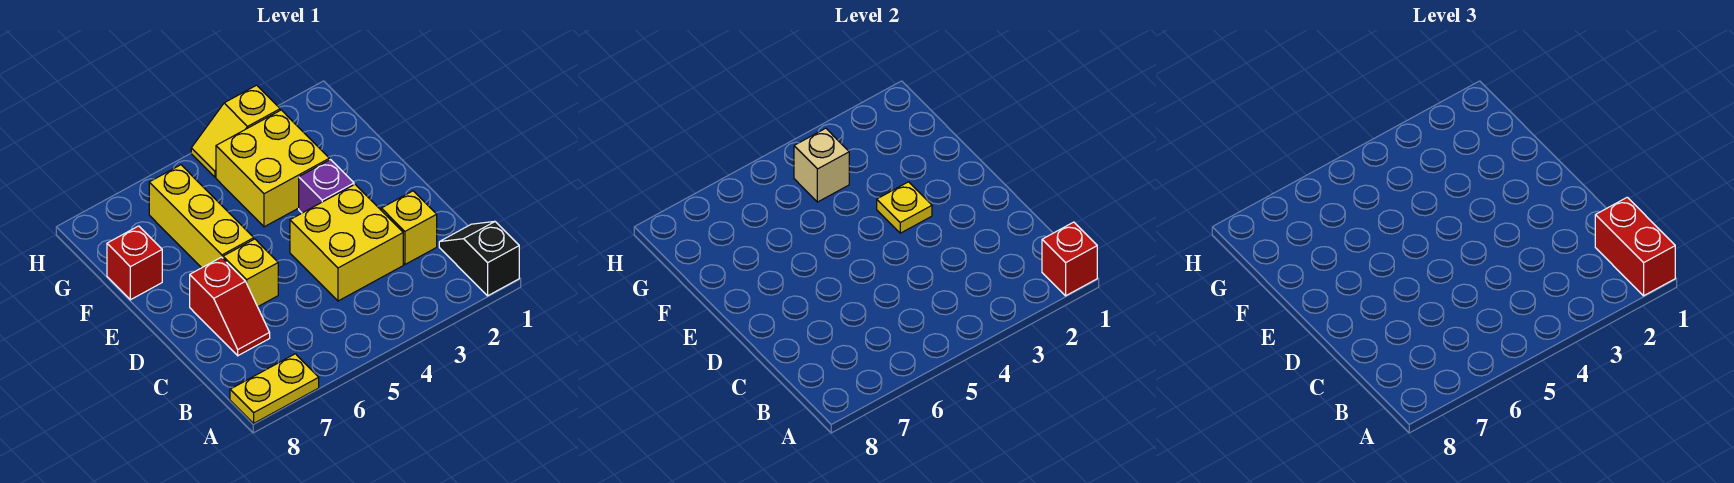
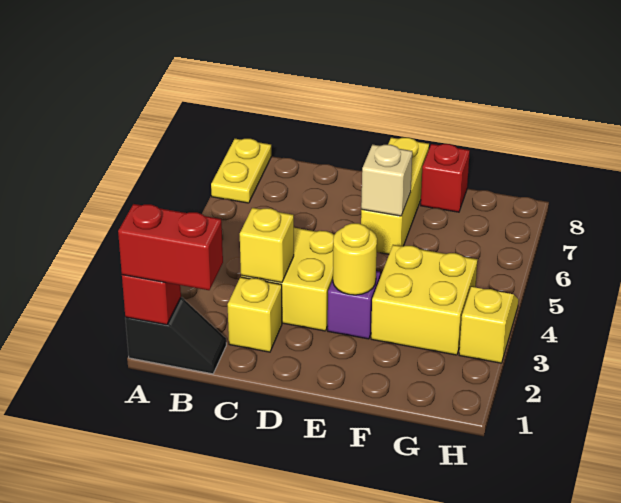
red 1x2 slope [190,257,270,356] -> none
yellow 1x1 brick [223,239,278,307] -> yellow 1x1 brick moved to [240,208,294,282]
yellow 1x1 plate [877,182,932,233] -> yellow 1x1 round brick [333,223,377,295]
yellow 1x3 brick [149,165,254,268] -> yellow 1x3 brick turned to [361,138,429,254]
tan 1x1 brick [794,128,849,202] -> tan 1x1 brick moved to [361,145,412,216]

